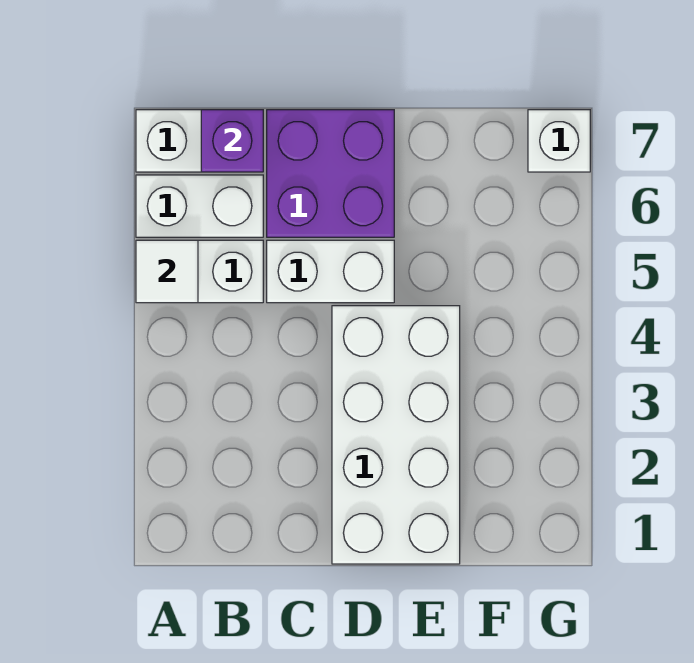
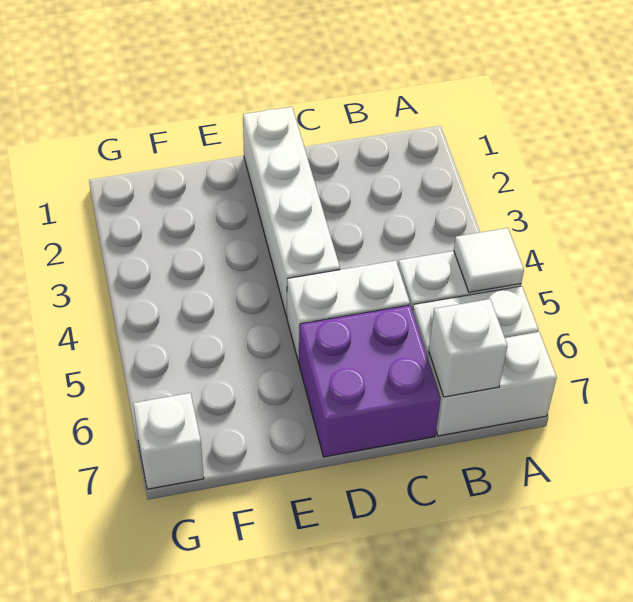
purple 1x1 brick [201,110,263,172] -> white 1x1 brick [429,299,507,397]
white 2x4 brick [332,306,460,564] -> white 1x4 brick [243,107,340,317]

